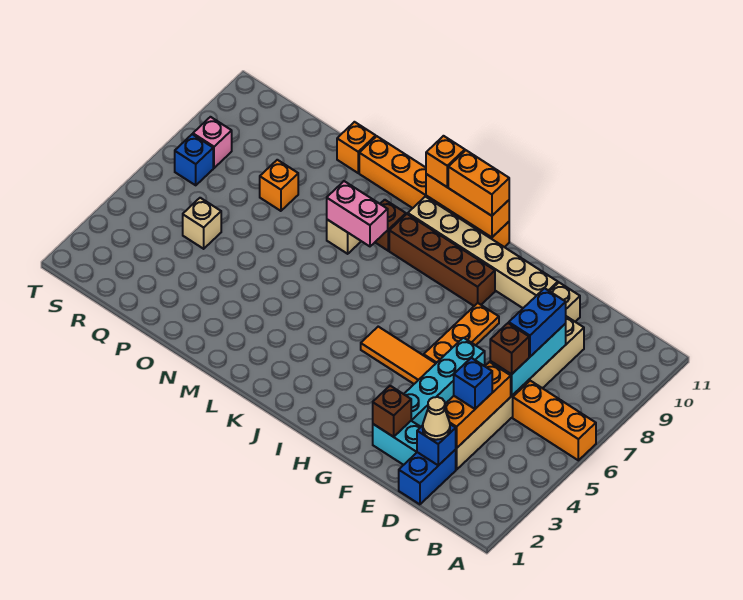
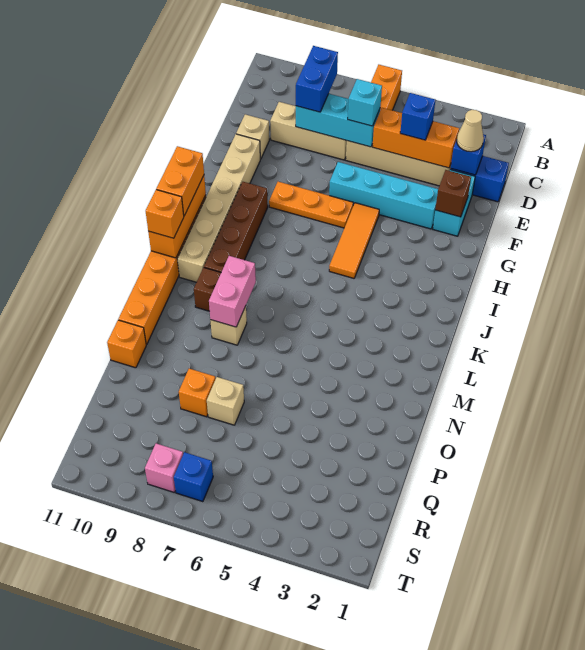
brown 1x1 brick [490,323,529,374] -> cyan 1x1 brick [348,79,382,126]
blue 1x2 brick [509,288,566,357] -> blue 1x2 brick turned to [296,46,338,112]
tan 1x1 brick [183,198,221,249] -> tan 1x1 brick moved to [207,377,244,425]

